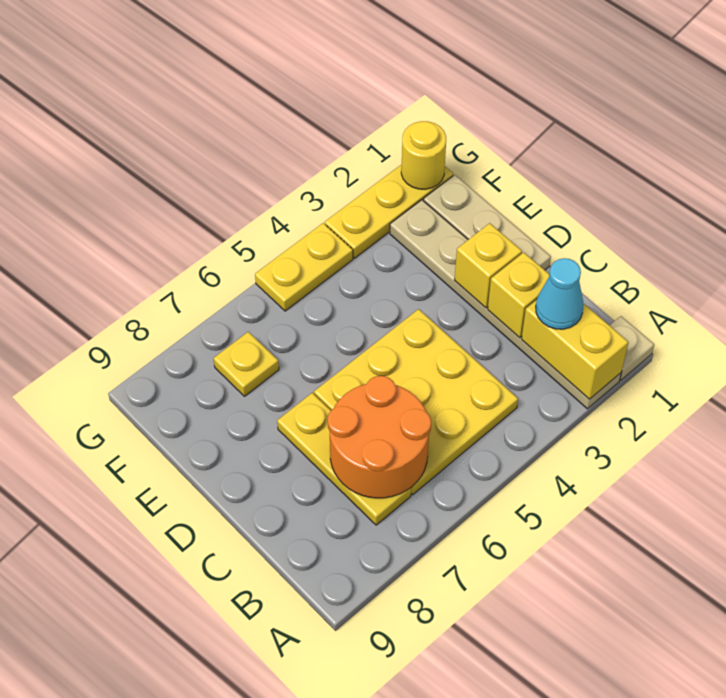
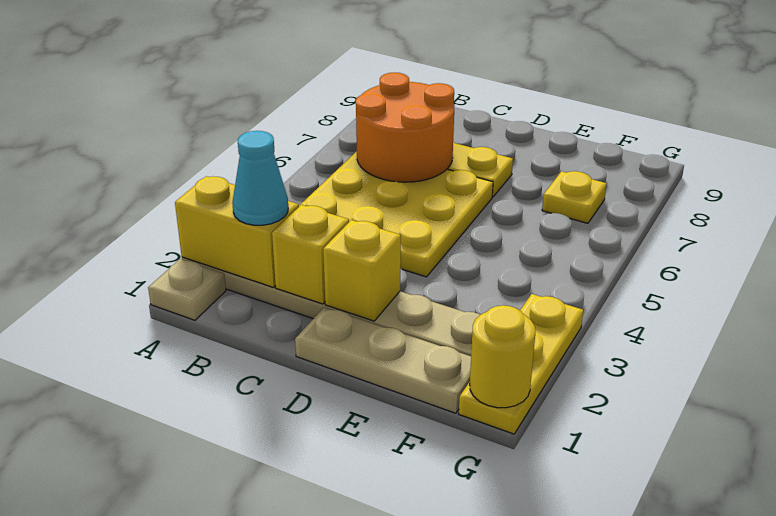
yellow 1x2 plate [255,223,353,311] -> none

